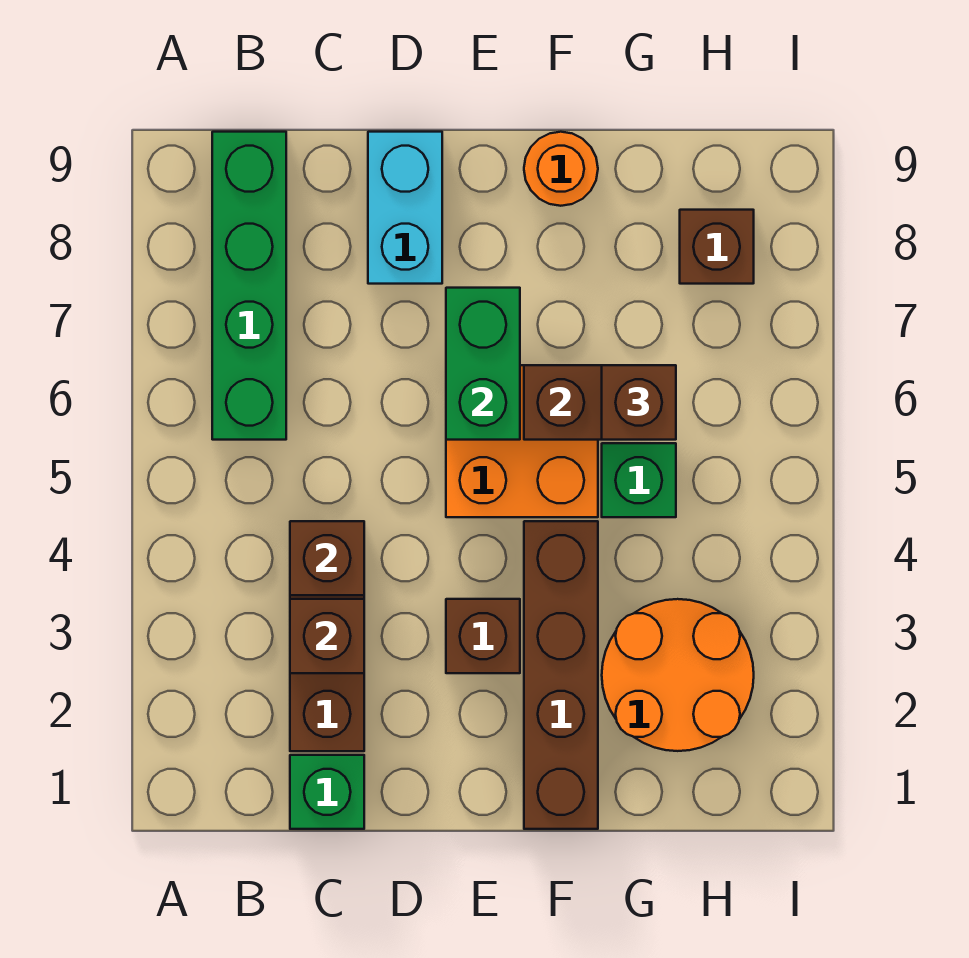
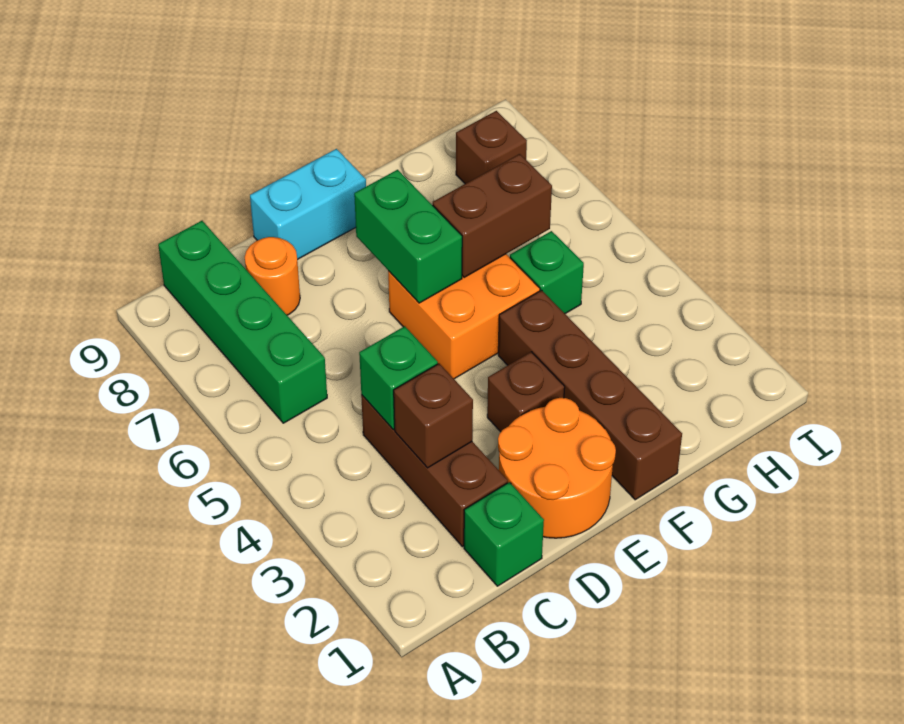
brown 1x1 brick [290,521,364,595] -> green 1x1 brick [359,326,438,429]
cyan 1x2 brick [368,132,442,284] -> cyan 1x2 brick turned to [250,149,366,260]
orange 1x1 round brick [524,132,598,206] -> orange 1x1 round brick moved to [245,237,300,315]
orange 2x2 round brick [602,599,754,751] -> orange 2x2 round brick moved to [498,398,616,538]
brown 1x1 brick [602,365,676,440] -> none

